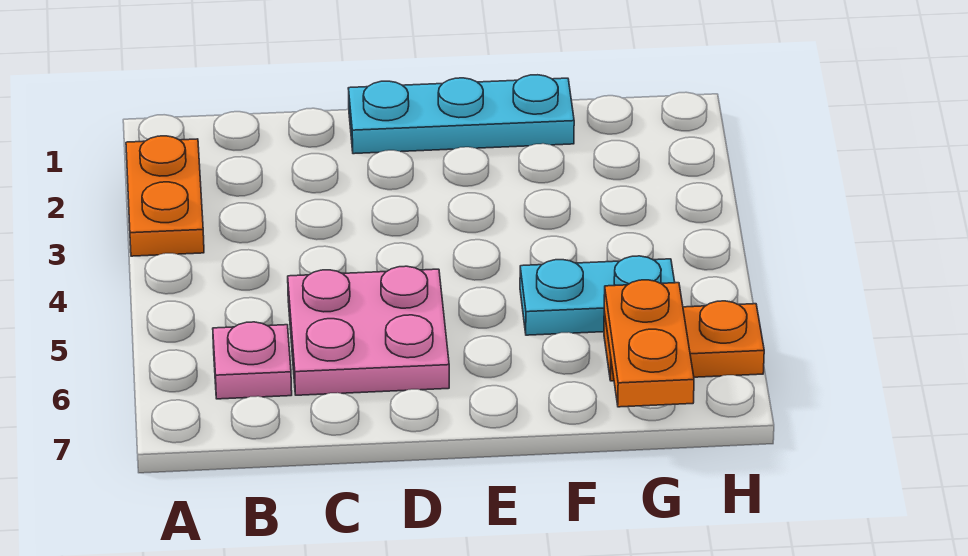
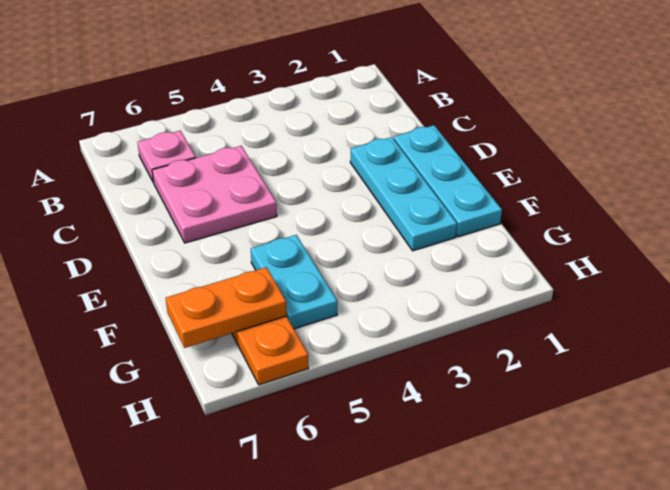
orange 1x2 plate [126,136,204,256] -> none
none -> cyan 1x3 plate [350,137,457,251]

